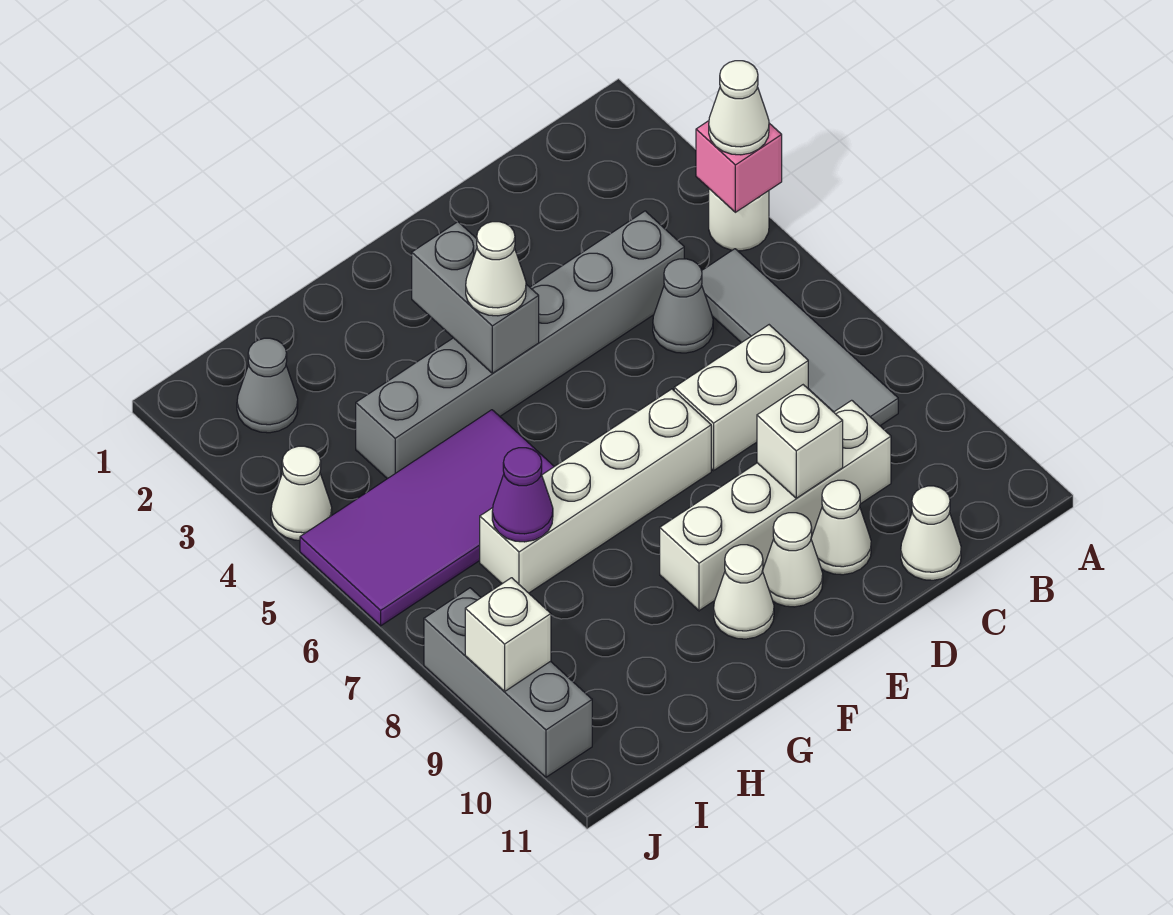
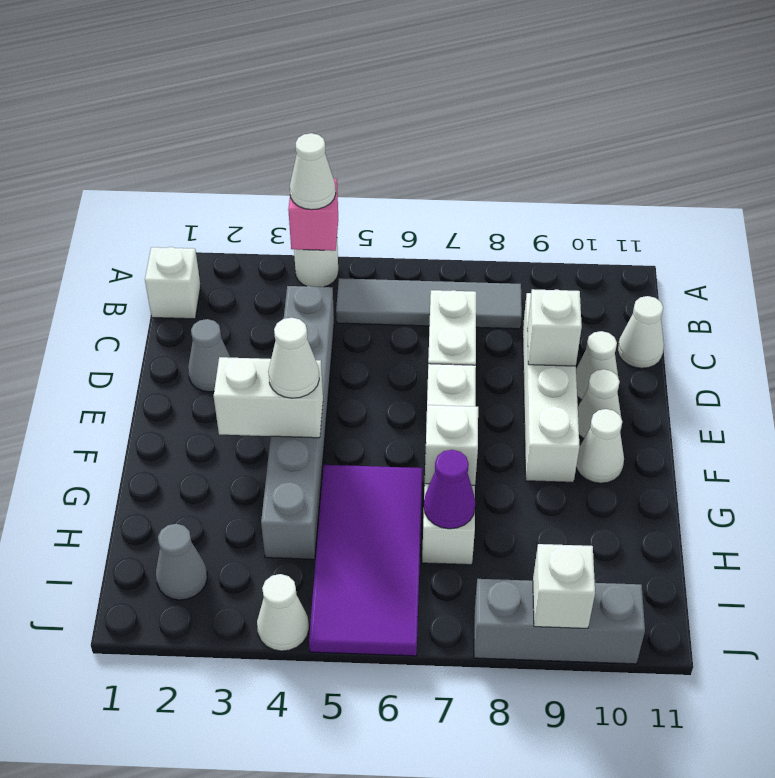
none -> white 1x1 brick [145,247,201,319]
grey 1x1 cone [653,259,713,353] -> grey 1x1 cone moved to [188,319,231,392]
grey 1x2 brick [412,222,539,373] -> white 1x2 brick [214,357,323,438]
none -> white 1x1 brick [425,405,478,485]

